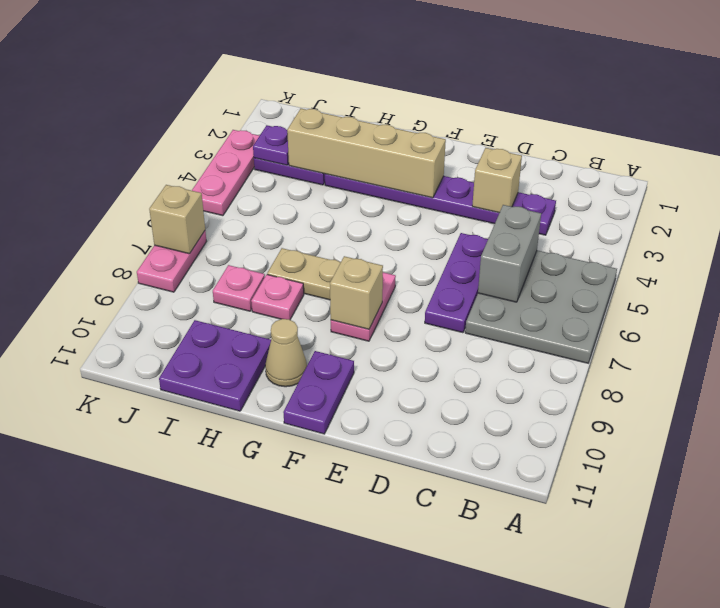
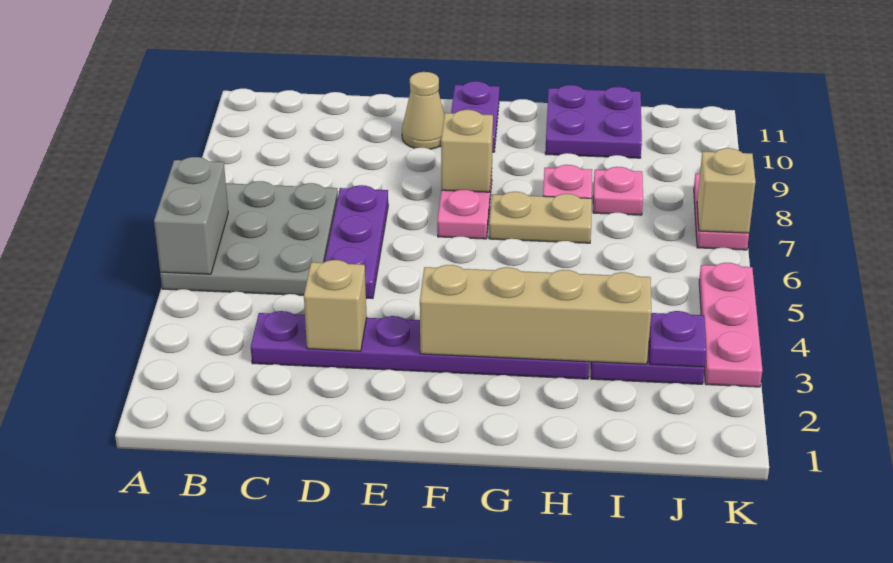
grey 1x2 brick [478,205,541,302] -> grey 1x2 brick moved to [154,157,228,274]
tan 1x1 cone [265,319,307,387] -> tan 1x1 cone moved to [402,72,444,149]

